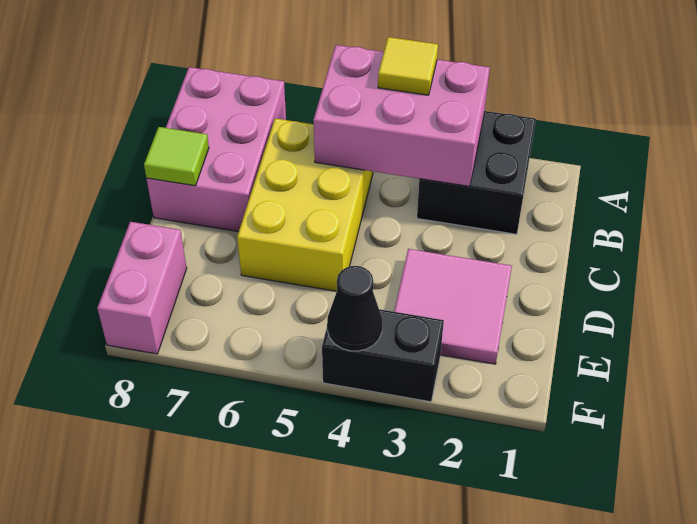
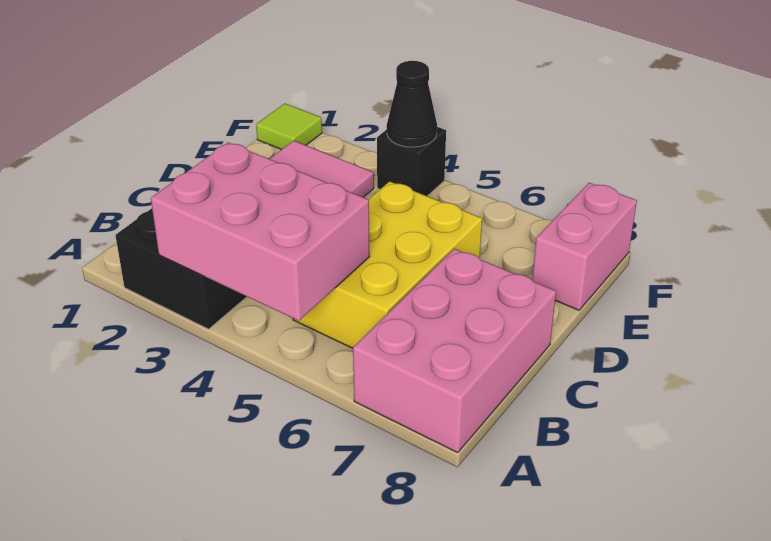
yellow 1x1 tile [378,37,438,95] -> none
lime 1x1 tile [144,127,209,186] -> lime 1x1 tile moved to [256,103,322,150]
black 1x2 brick [322,309,444,402] -> black 1x1 brick [377,127,446,196]

